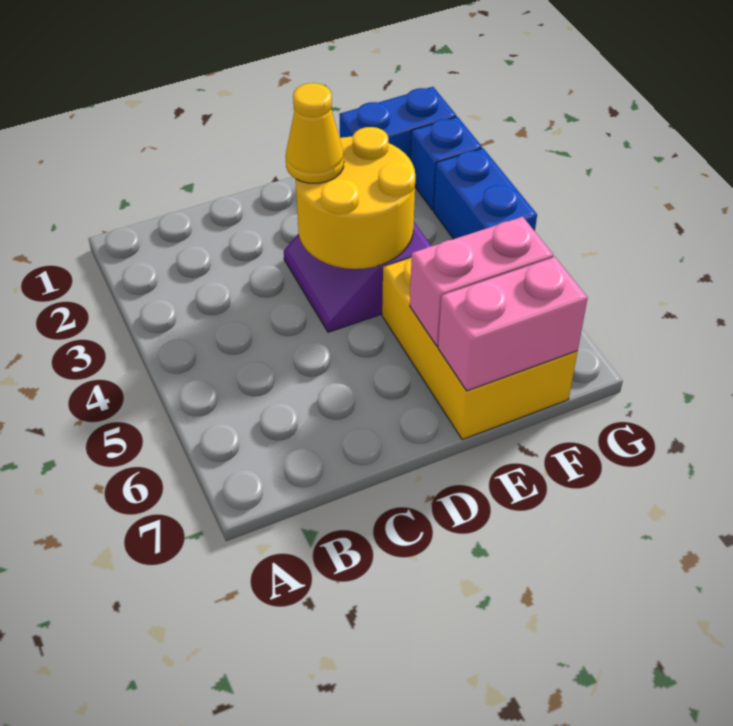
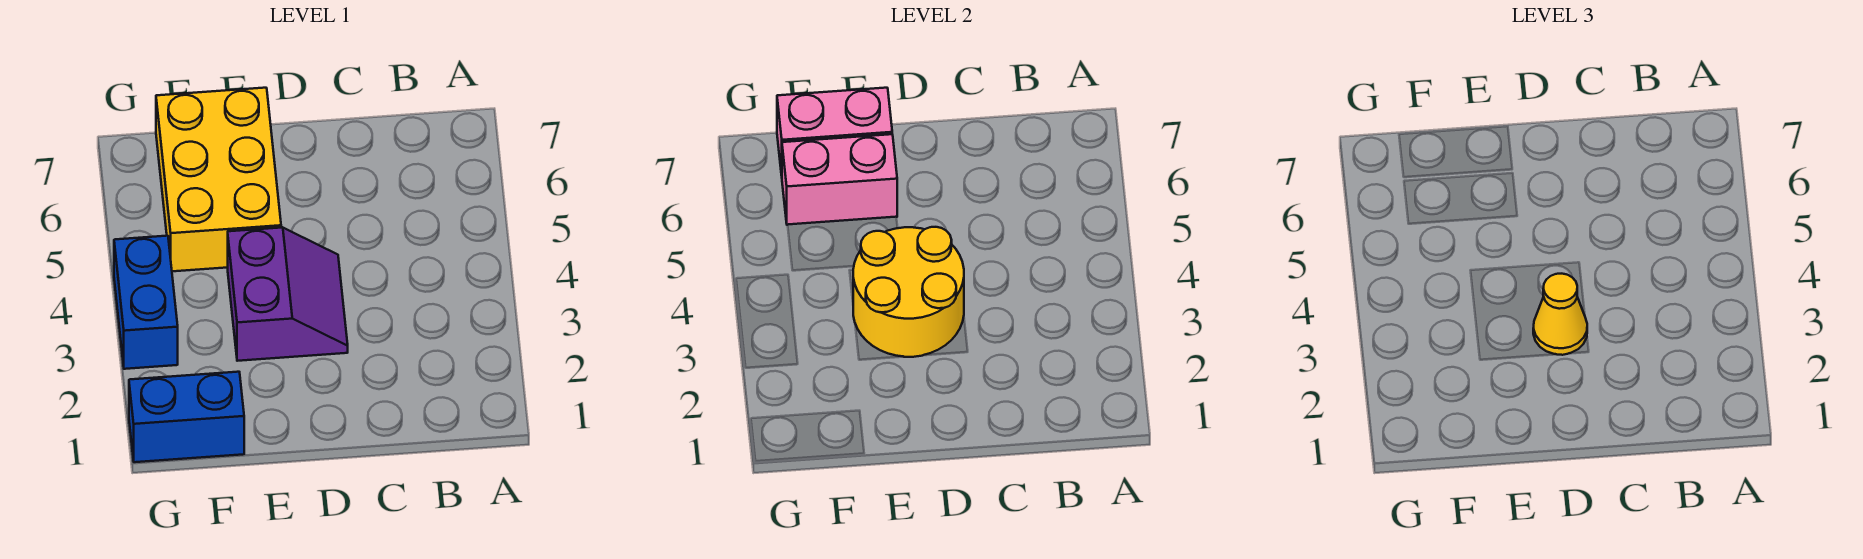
blue 1x1 brick [411,117,482,210] -> none

